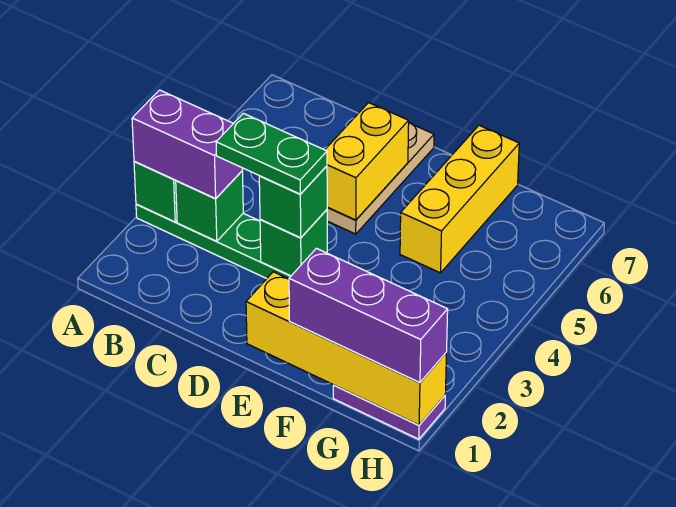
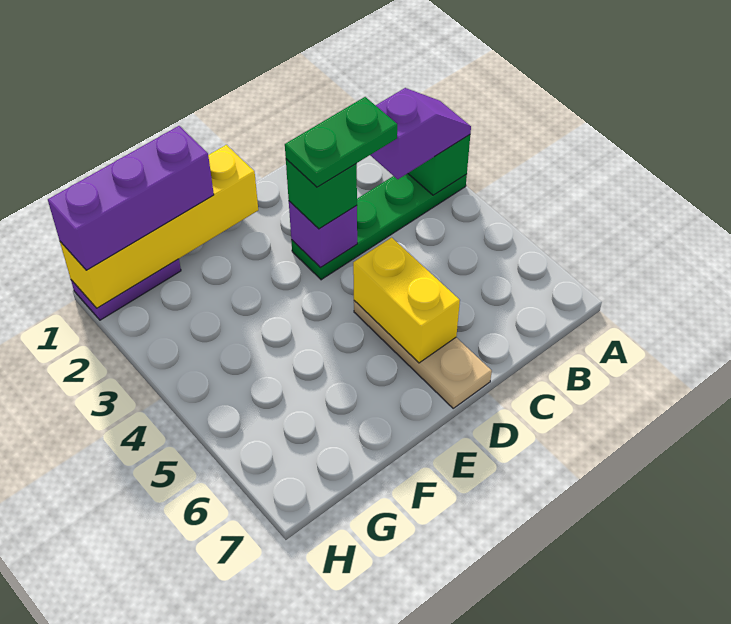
purple 1x2 brick [132,90,242,199] -> purple 1x2 slope [370,88,471,179]
green 1x1 brick [176,171,243,242] -> none
green 1x1 brick [260,210,327,276] -> purple 1x1 brick [289,201,357,267]
yellow 1x3 brick [400,125,519,273] -> none

